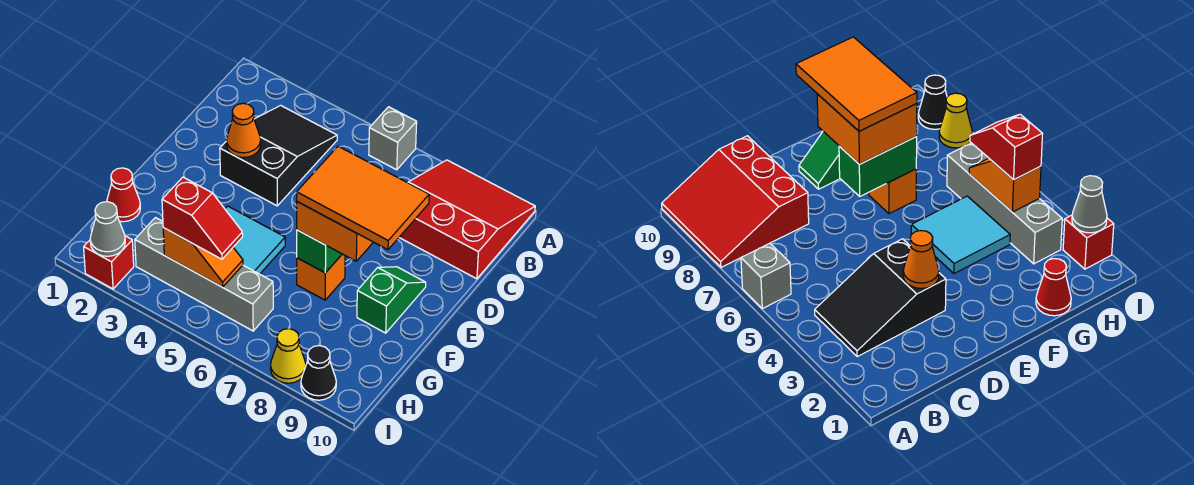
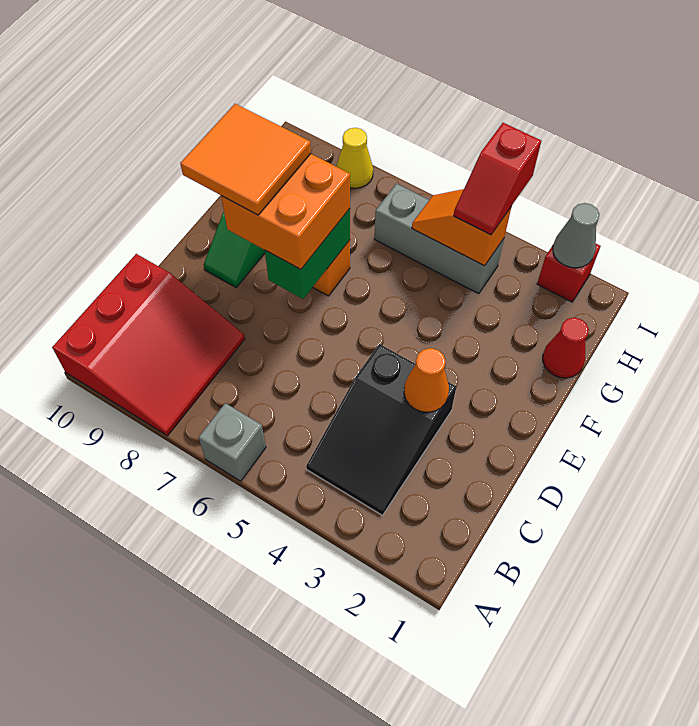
red 3x3 slope [399,160,535,279] -> red 3x3 slope turned to [52,254,245,436]
orange 2x3 tile [297,146,429,250] -> orange 2x2 tile [180,104,311,215]
cyan 2x2 tile [225,206,285,274] -> none
grey 1x4 brick [135,218,273,331] -> grey 1x3 brick [375,184,504,294]
red 1x2 slope [162,177,243,259] -> red 1x2 slope turned to [454,123,541,235]
black 1x1 cone [301,346,336,400] -> none

